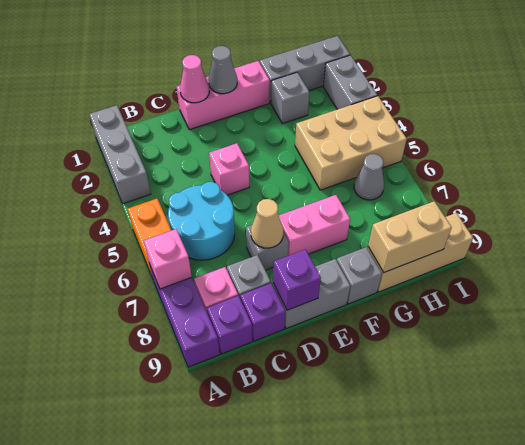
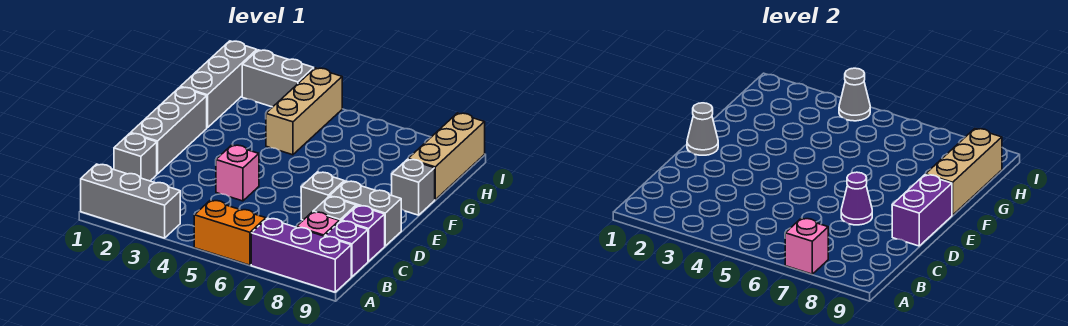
cyan 2x2 round brick [168,182,235,260] -> none
pink 1x3 brick [177,61,270,130] -> grey 1x3 brick [131,87,207,174]
pink 1x1 cone [180,55,209,103] -> none
tan 1x1 cone [251,199,283,248] -> purple 1x1 cone [841,172,872,225]
grey 1x2 brick [273,259,350,329] -> grey 1x2 brick turned to [330,181,401,246]
purple 1x1 brick [273,249,321,310] -> purple 1x2 brick [892,175,952,246]
pink 1x2 brick [279,195,350,256] -> none
grey 1x1 brick [271,72,309,124] -> grey 1x1 brick moved to [114,133,157,181]
tan 2x3 brick [295,96,407,190] -> tan 1x3 brick [266,68,342,155]
tan 1x2 brick [368,201,452,273] -> tan 1x3 brick [925,129,1002,215]
grey 1x1 cone [354,154,384,200] -> grey 1x1 cone moved to [839,68,870,121]

